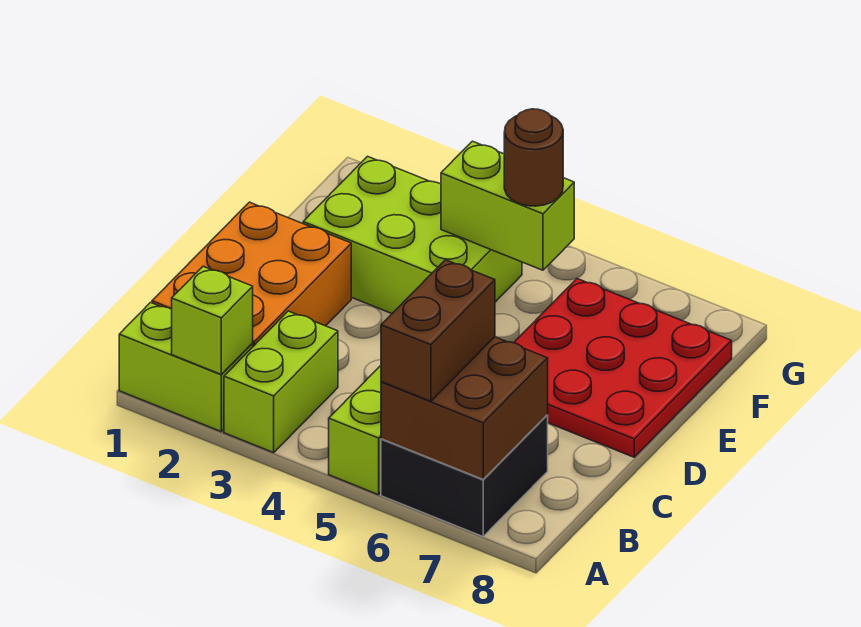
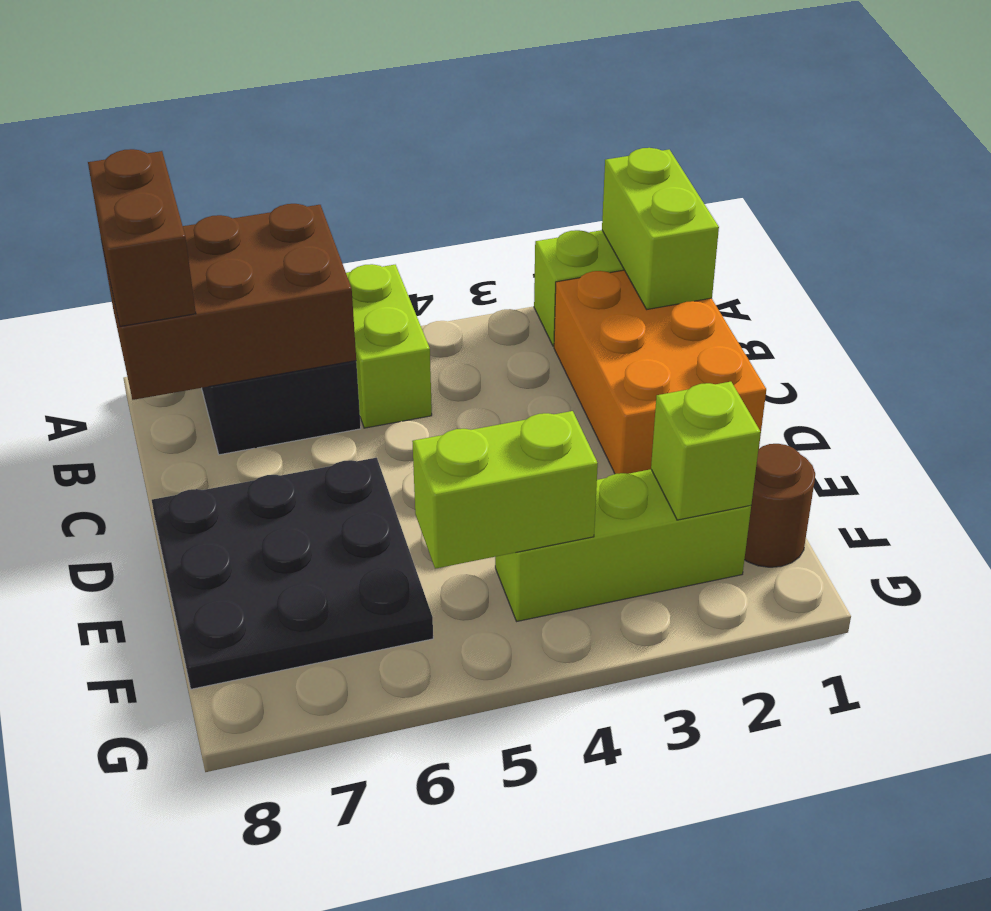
lime 1x1 brick [172,266,253,375] -> lime 1x1 brick moved to [651,382,761,520]
lime 1x2 brick [224,311,338,453] -> lime 1x2 brick moved to [602,148,719,309]
brown 2x2 brick [381,337,548,479] -> brown 2x3 brick [102,204,356,400]
brown 1x2 brick [381,260,495,401] -> brown 1x2 brick moved to [88,149,196,326]
red 3x3 plate [514,279,732,457] -> black 3x3 plate [152,458,433,689]
lime 2x3 brick [303,156,522,314] -> lime 1x3 brick [495,469,751,621]
brown 1x1 round brick [504,109,563,206] -> brown 1x1 round brick moved to [744,444,815,567]

